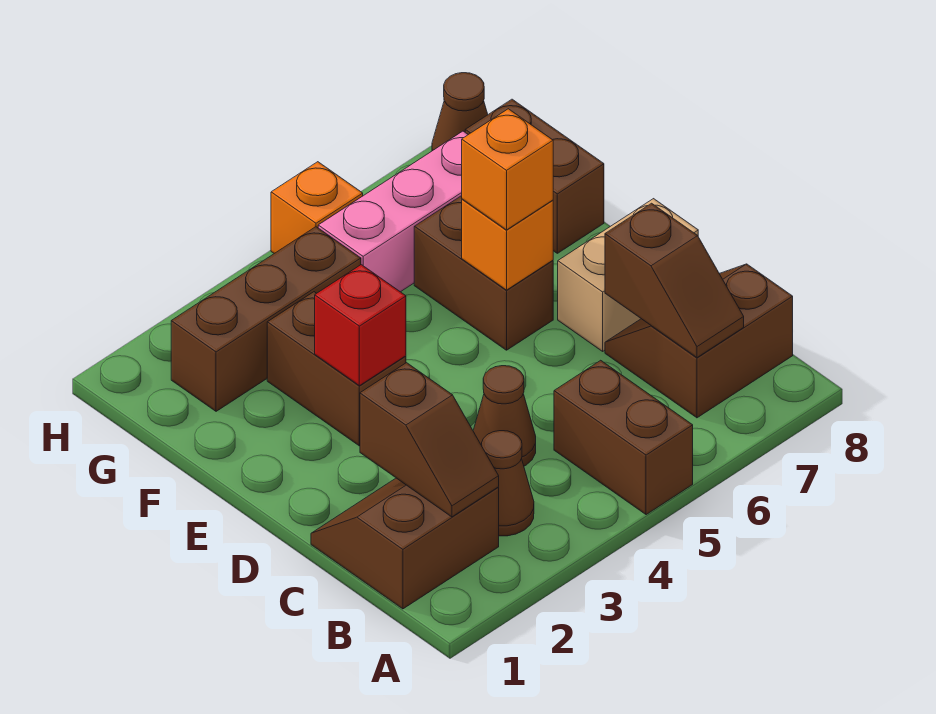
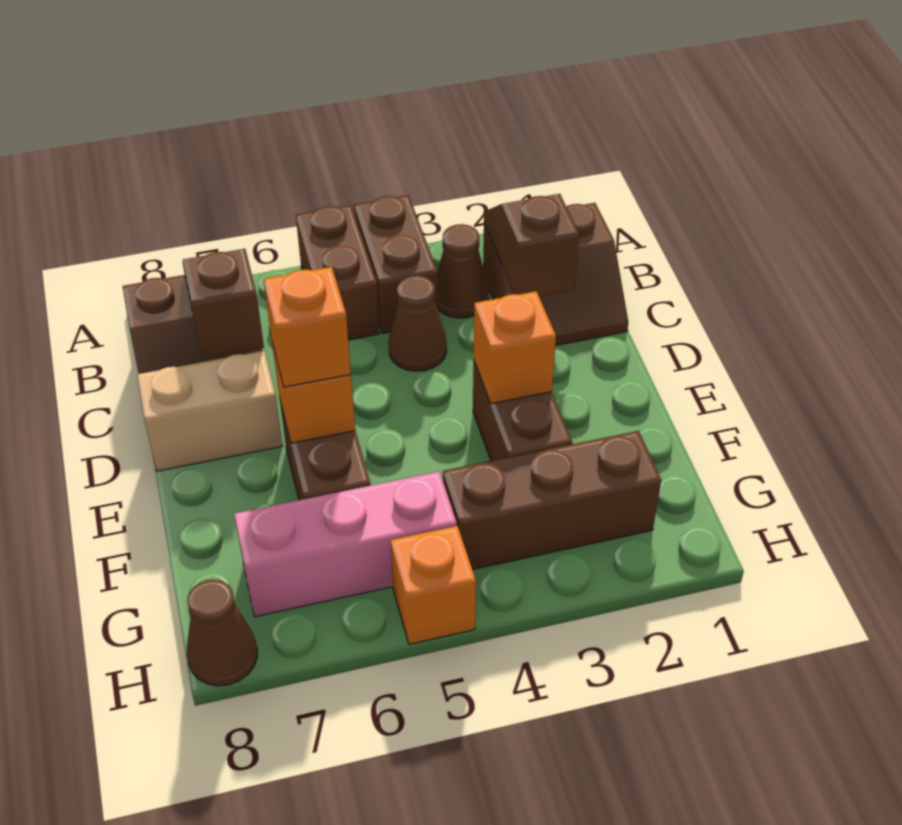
red 1x1 brick [315,265,406,386] -> orange 1x1 brick [474,291,556,404]
brown 1x2 brick [465,99,604,253] -> brown 1x2 brick moved to [354,195,438,333]

